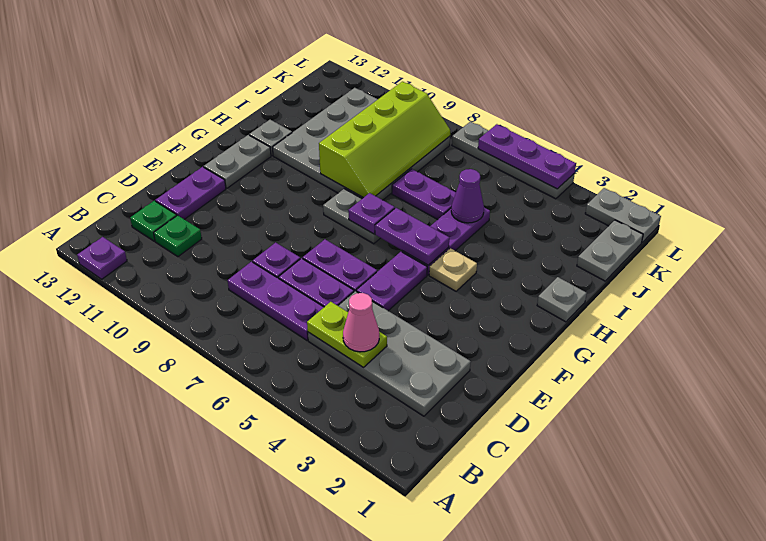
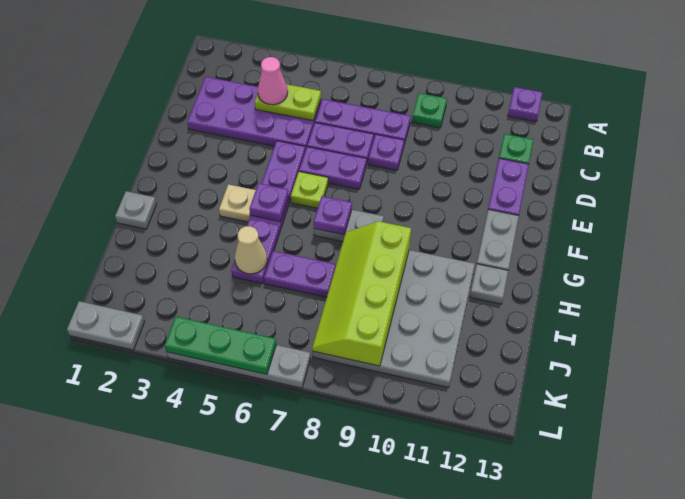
grey 2x4 plate [308,291,471,416] -> purple 2x4 plate [187,77,321,150]
green 1x1 plate [154,215,202,257] -> green 1x1 plate moved to [412,93,447,128]
none -> lime 1x1 plate [291,172,328,208]
purple 1x2 plate [375,208,449,265] -> purple 1x1 plate [249,183,289,221]
purple 1x1 cone [451,169,484,223] -> tan 1x1 cone [235,226,267,274]
grey 1x2 plate [577,220,643,281] -> none
purple 1x3 plate [478,124,576,189] -> green 1x3 plate [165,317,276,374]

